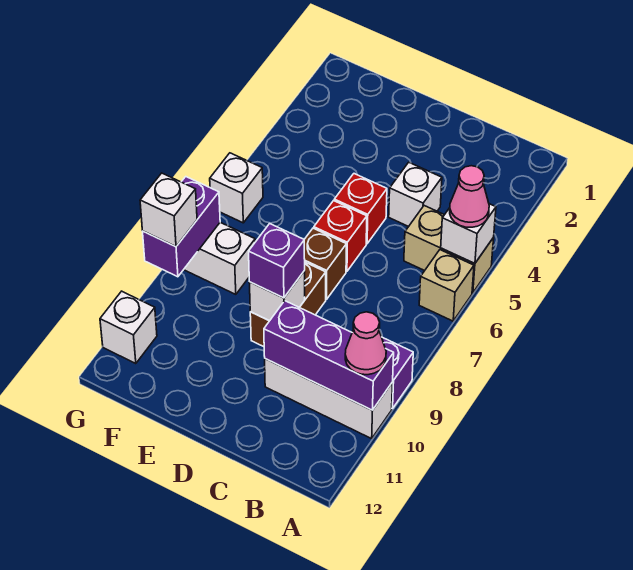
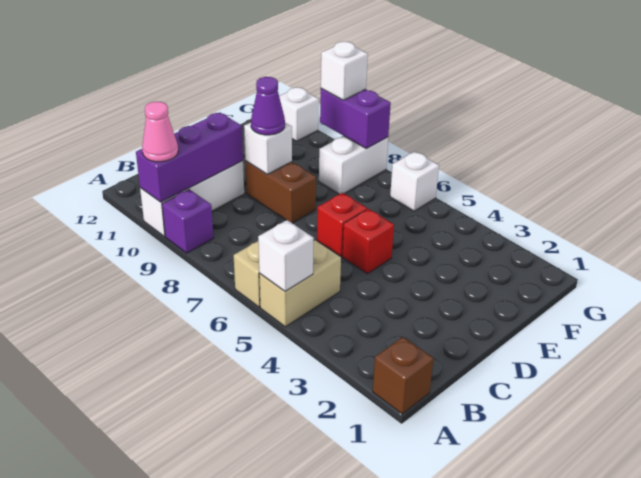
pink 1x1 cone [450,166,489,227] -> none
white 1x1 brick [389,162,442,227] -> none
brown 1x1 brick [304,228,346,299] -> brown 1x1 brick moved to [373,337,434,414]
purple 1x1 brick [249,224,305,298] -> purple 1x1 cone [251,77,285,135]

